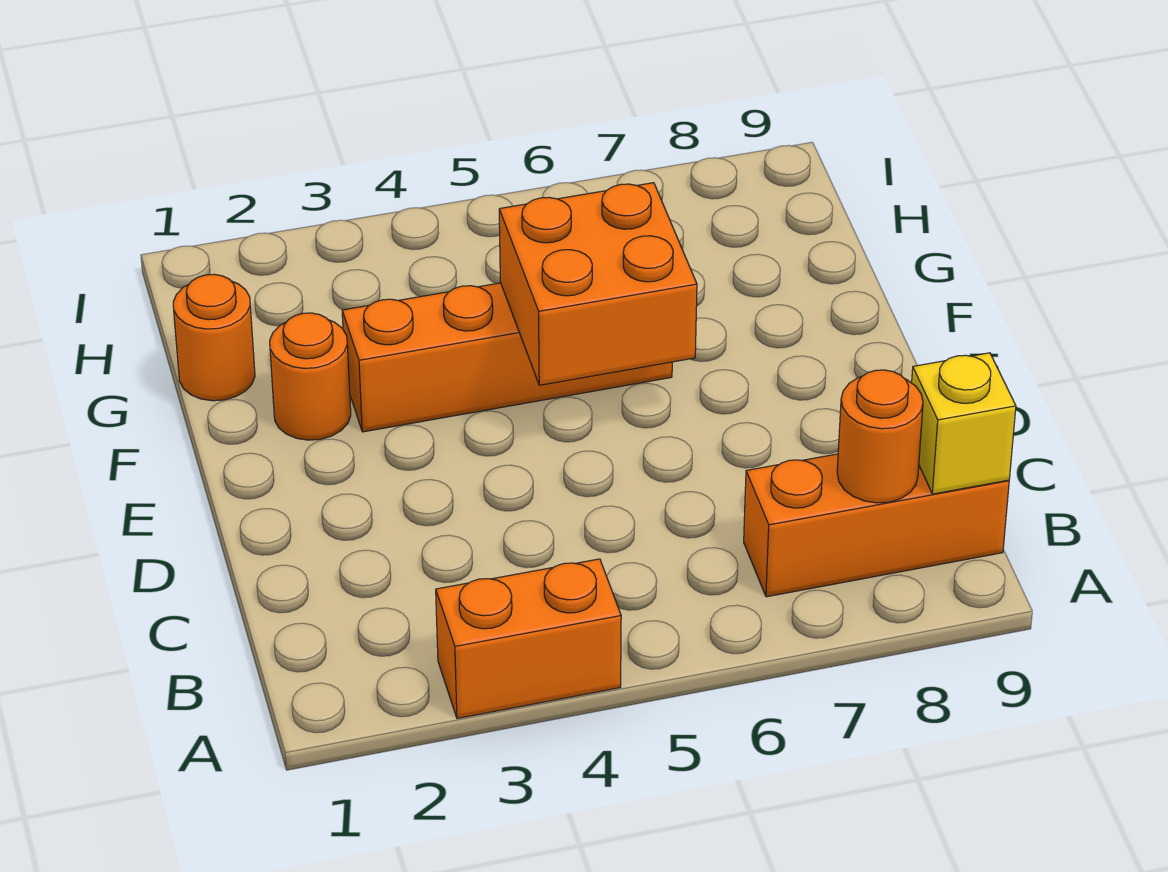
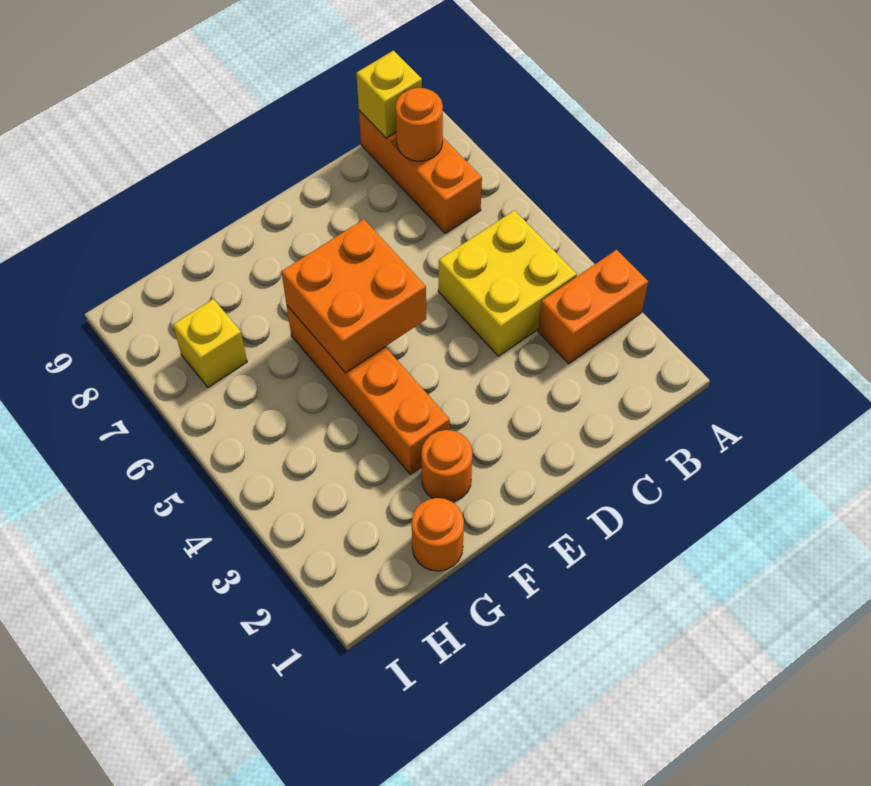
orange 1x2 brick [436,559,621,718] -> orange 1x2 brick turned to [538,250,648,364]
none -> yellow 2x2 brick [438,210,577,356]
none -> yellow 1x1 brick [173,299,247,387]

